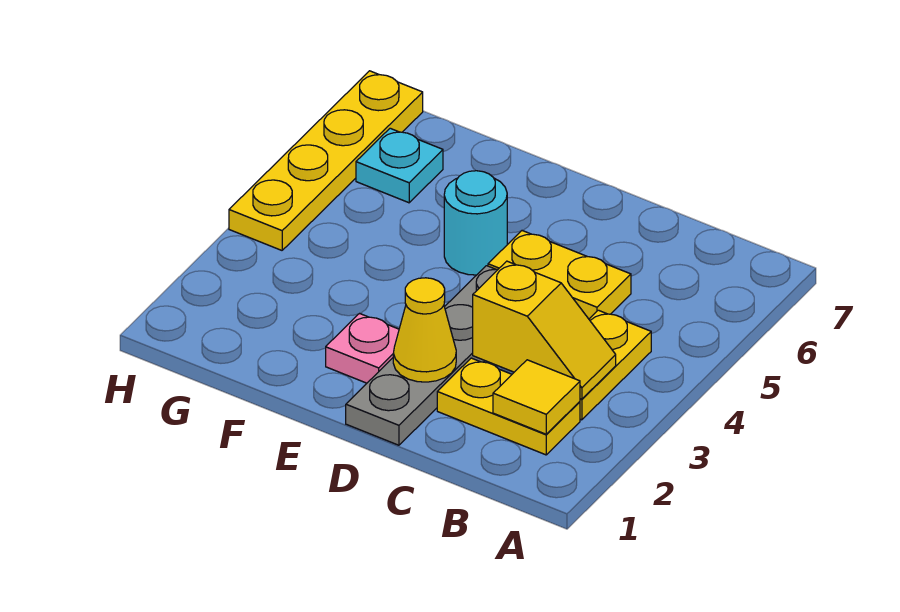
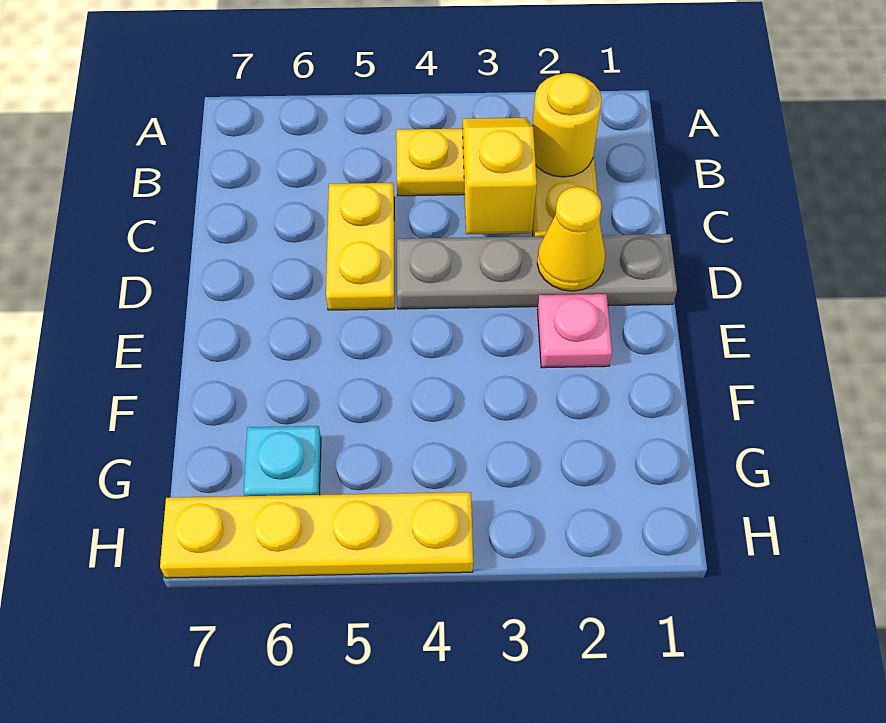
yellow 1x1 tile [493,360,580,434] -> yellow 1x1 round brick [532,73,602,177]
cyan 1x1 round brick [444,171,507,275] -> none

